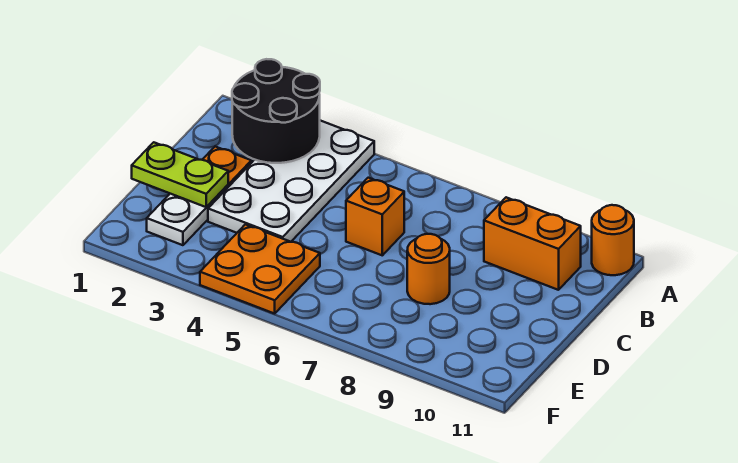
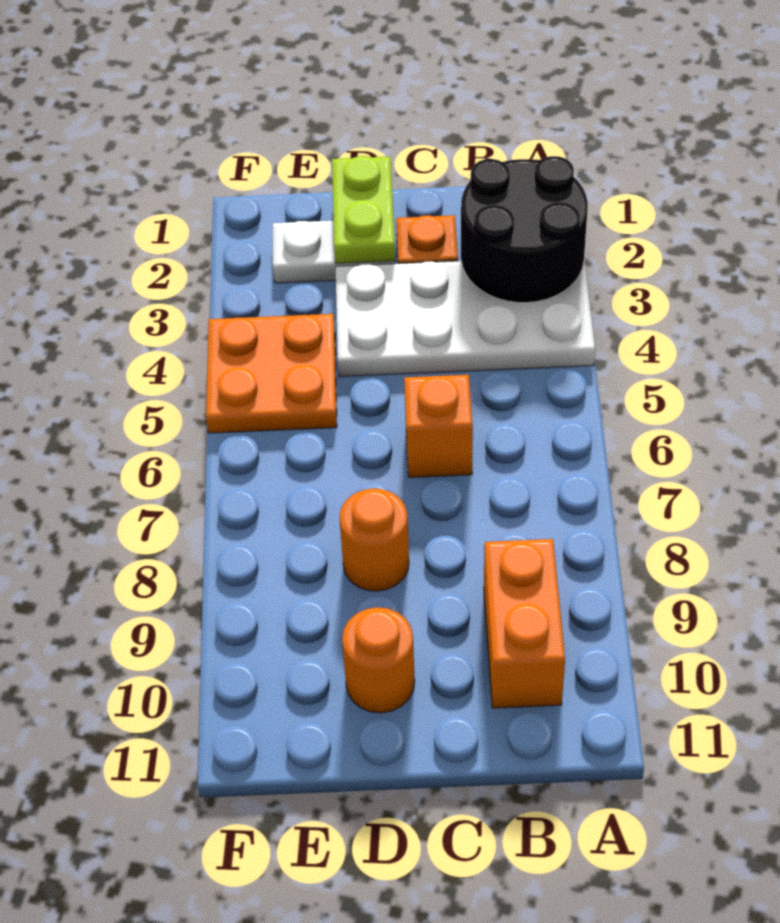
orange 1x1 round brick [592,205,634,275] -> orange 1x1 round brick moved to [342,607,415,713]

